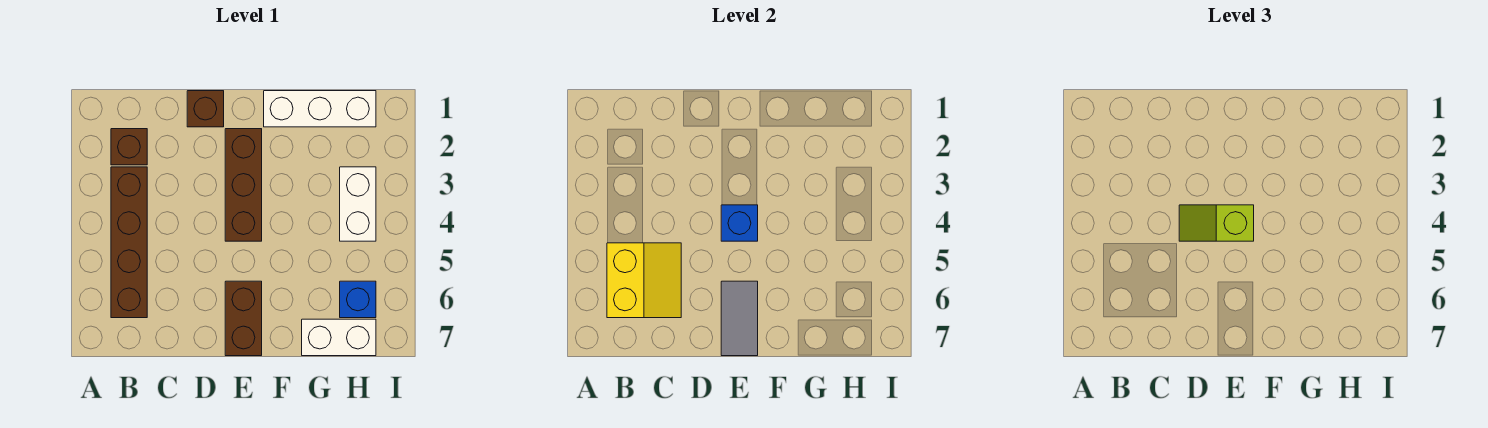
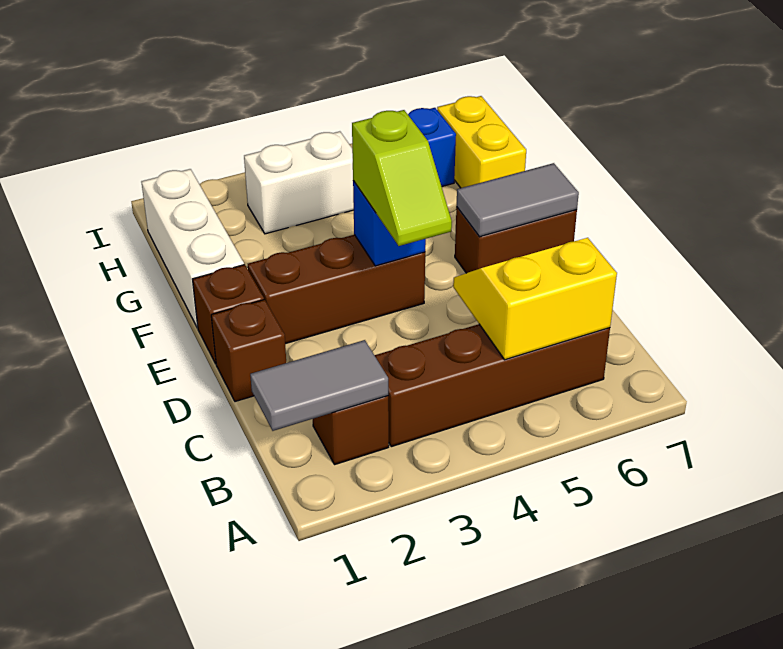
none -> grey 1x2 tile [250,340,388,431]
none -> brown 1x1 brick [193,265,264,364]
white 1x2 brick [302,319,376,356] -> yellow 1x2 brick [437,96,526,188]

